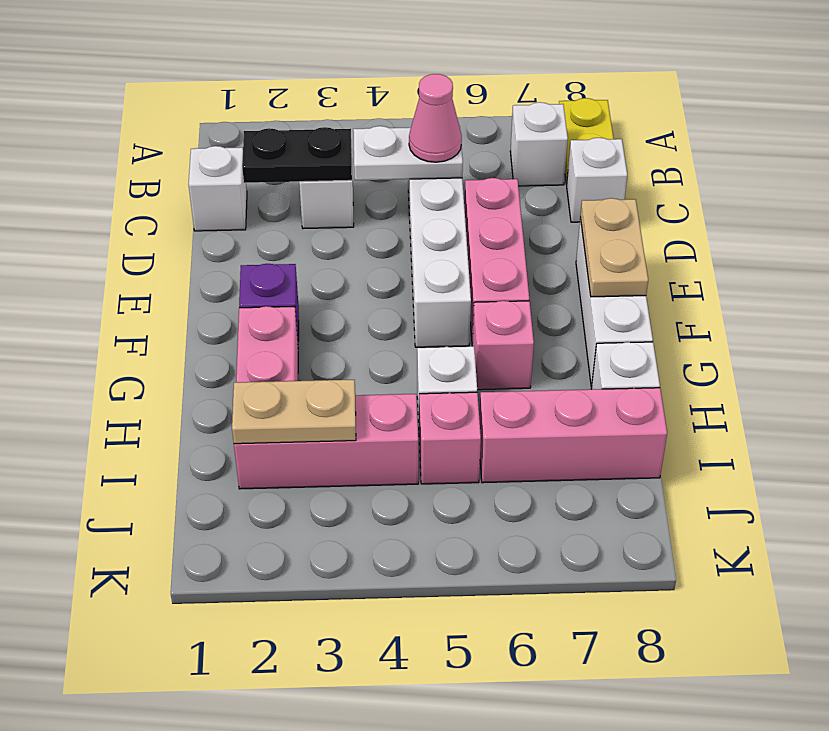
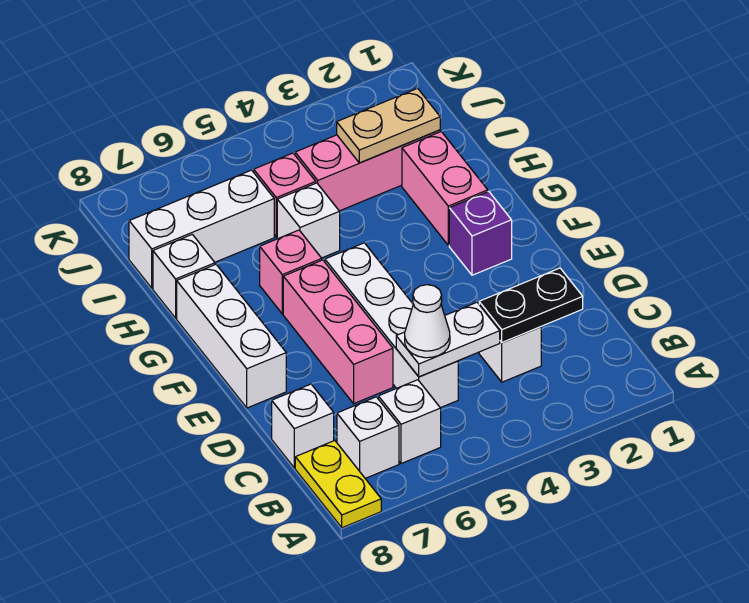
white 1x1 brick [188,146,247,231] -> white 1x1 brick moved to [378,380,441,464]
pink 1x1 cone [409,74,462,162] -> white 1x1 cone [405,285,450,358]
tan 1x2 plate [580,198,648,297] -> none
pink 1x3 brick [479,388,667,483] -> white 1x3 brick [129,170,274,288]

